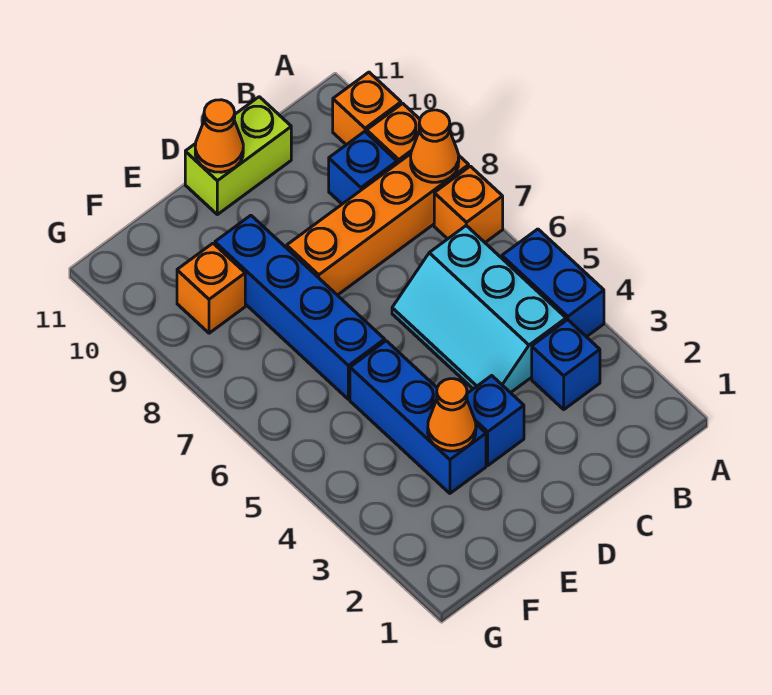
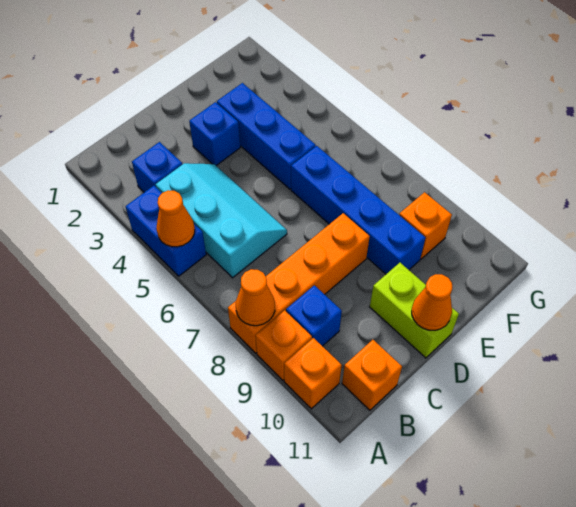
orange 1x1 brick [434,166,503,242] -> orange 1x1 brick moved to [342,340,402,410]
lime 1x2 brick [185,97,291,215] -> lime 1x2 brick turned to [370,263,459,358]
orange 1x1 cone [428,379,476,451] -> orange 1x1 cone moved to [156,190,195,247]

